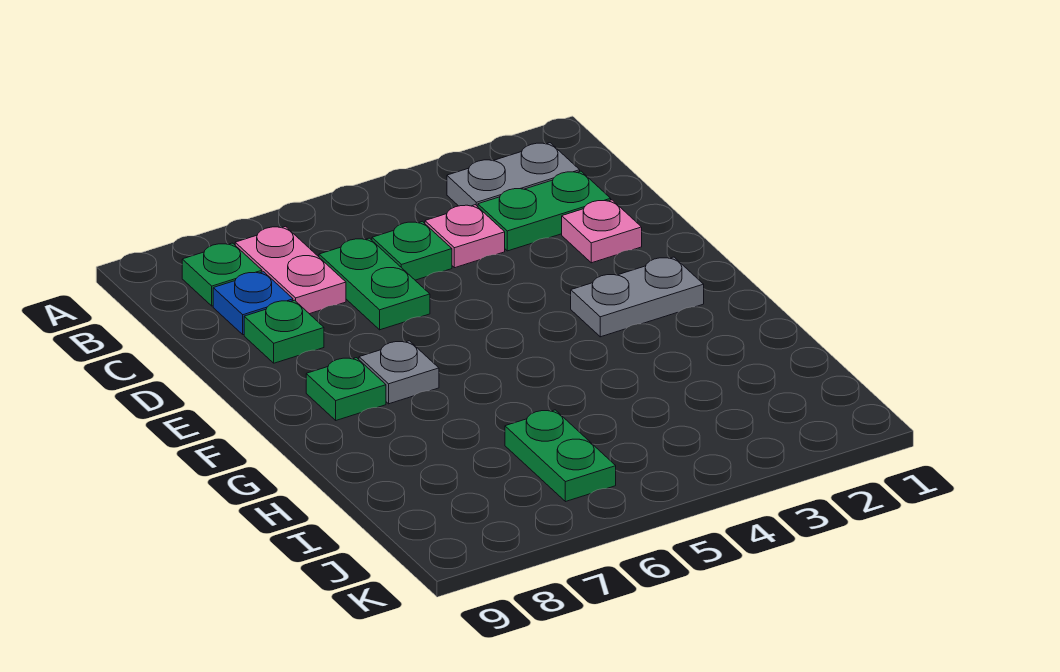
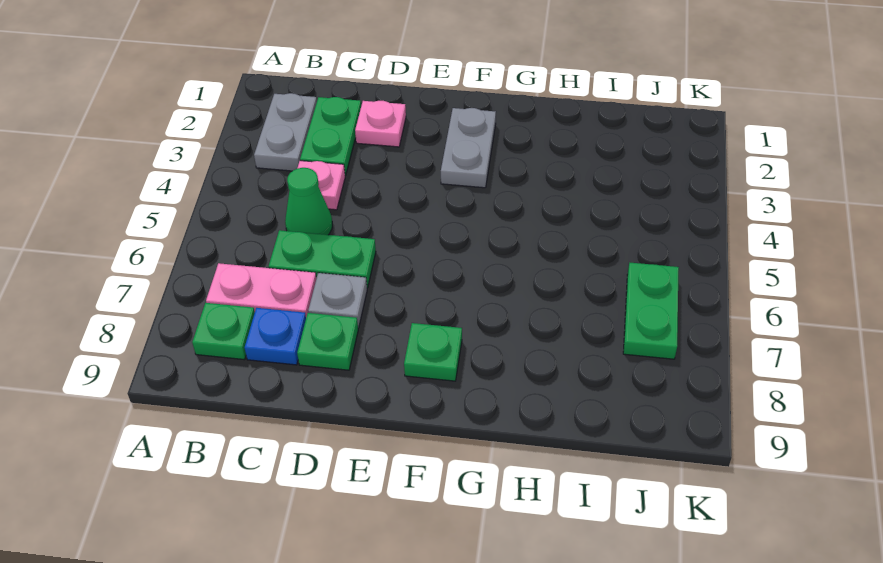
green 1x1 plate [372,221,452,280] -> green 1x1 cone [285,168,332,235]
grey 1x1 plate [359,341,439,404] -> grey 1x1 plate moved to [308,273,367,328]
green 1x2 plate [505,410,616,502] -> green 1x2 plate turned to [623,263,679,359]

